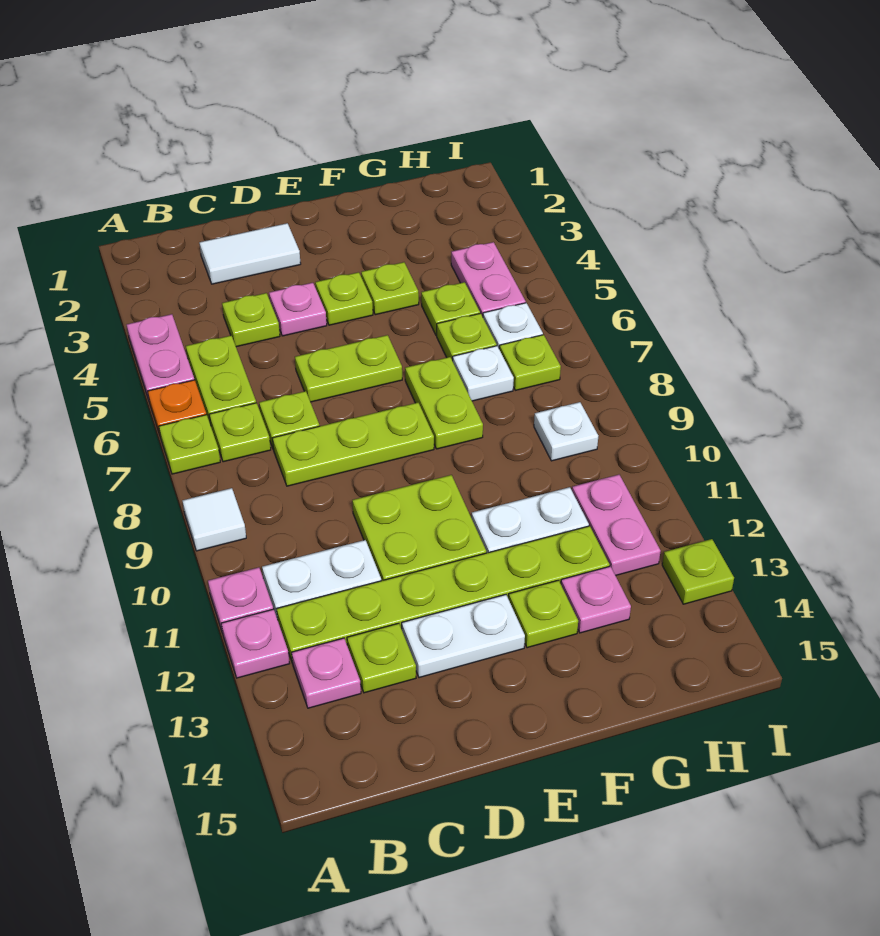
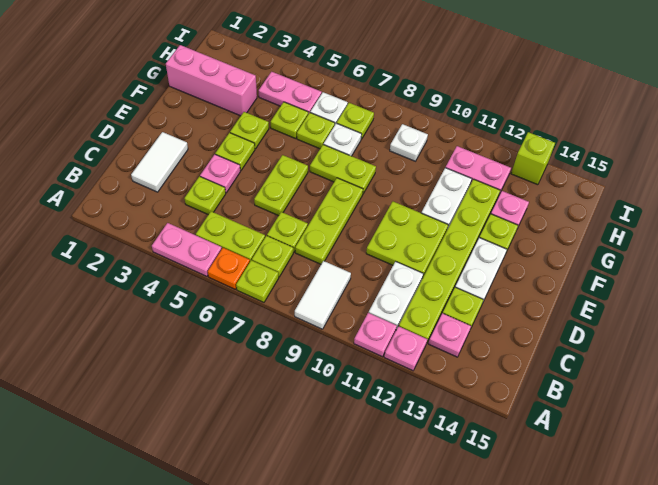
white 1x1 tile [182,488,246,551] -> white 1x2 tile [295,261,351,329]
none -> pink 1x3 brick [166,45,257,116]
lime 1x1 plate [662,539,734,604] -> lime 1x1 brick [511,132,555,185]

